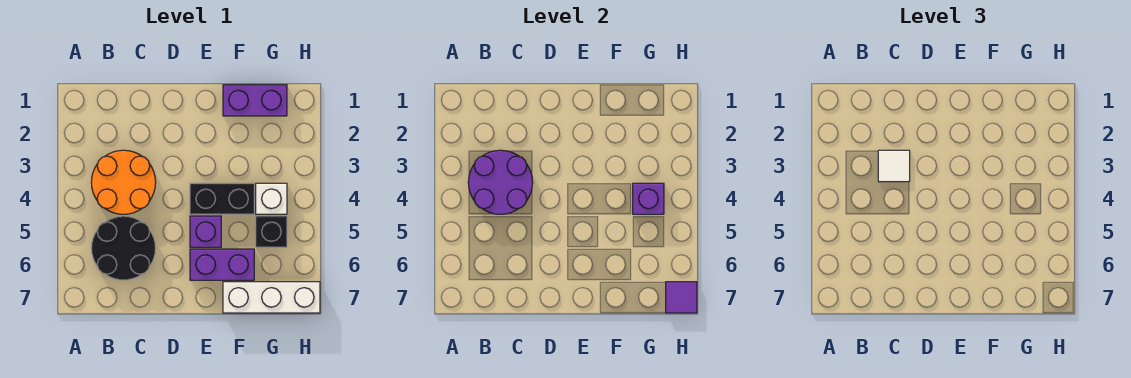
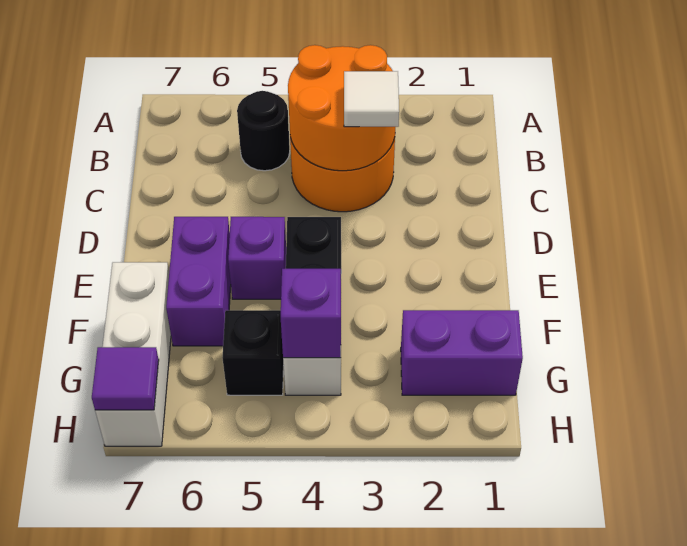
purple 2x2 round brick [468,150,533,214] -> orange 2x2 round brick [288,45,395,171]
black 2x2 round brick [91,216,156,280] -> black 1x1 round brick [237,91,290,171]
purple 1x2 brick [223,85,287,116] -> purple 1x2 brick turned to [401,310,523,395]

